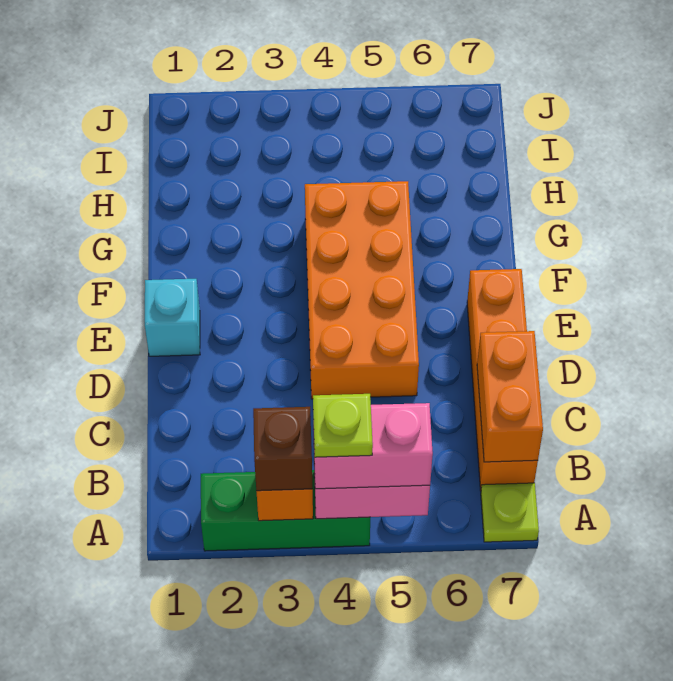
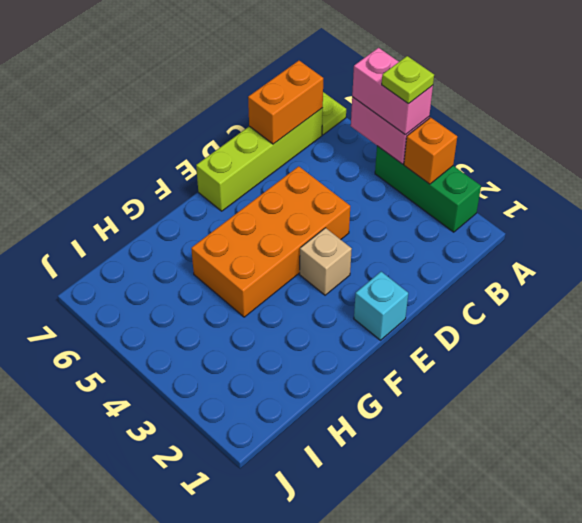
brown 1x1 brick [253,407,312,491] -> none
orange 1x4 brick [467,269,538,491] -> lime 1x4 brick [196,108,323,211]
none -> tan 1x1 brick [300,228,352,295]

